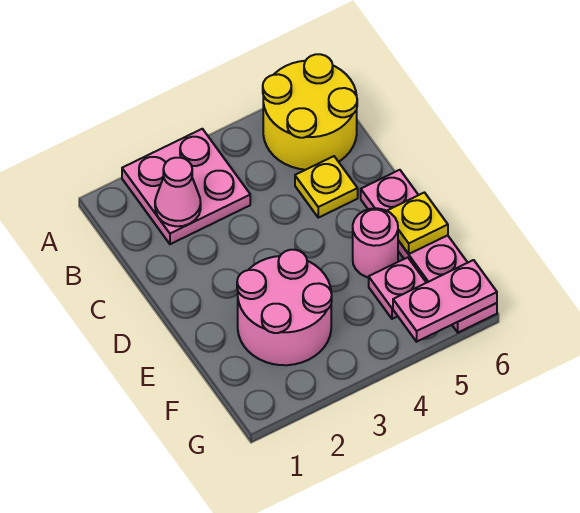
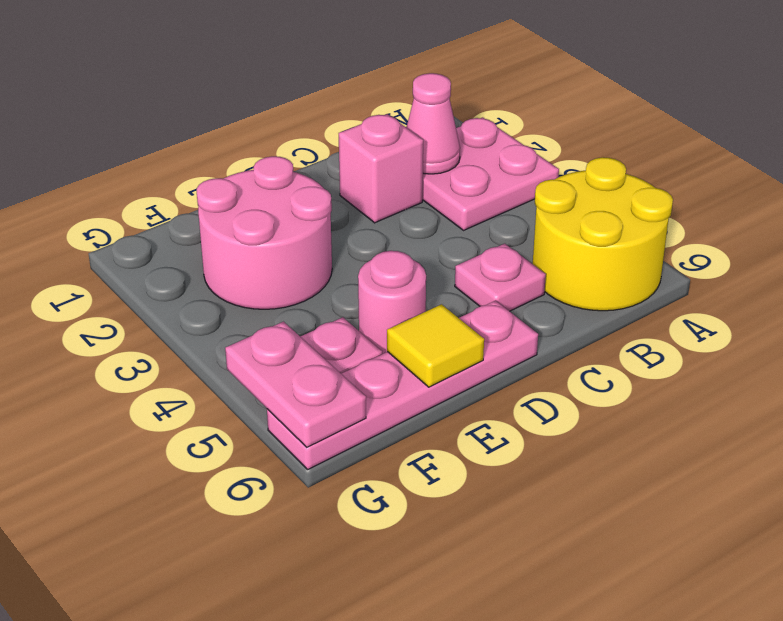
none -> pink 1x1 brick [339,114,423,223]
yellow 1x1 plate [295,156,358,218] -> pink 1x1 plate [455,244,546,311]
yellow 1x1 plate [387,193,448,254] -> yellow 1x1 tile [387,304,484,387]

